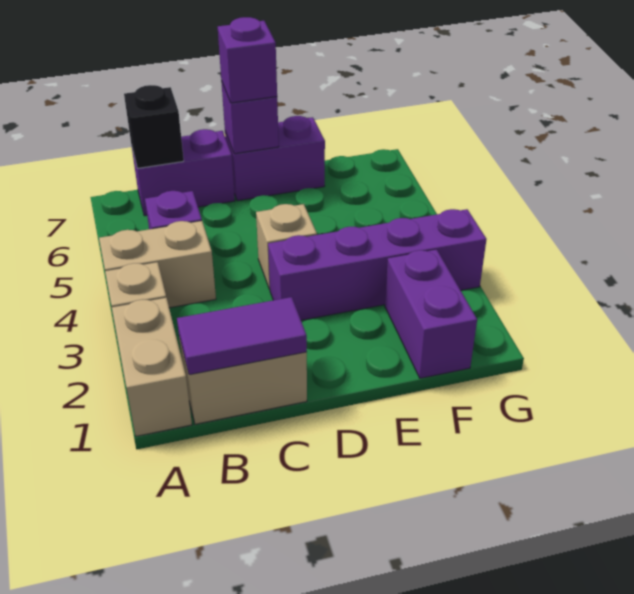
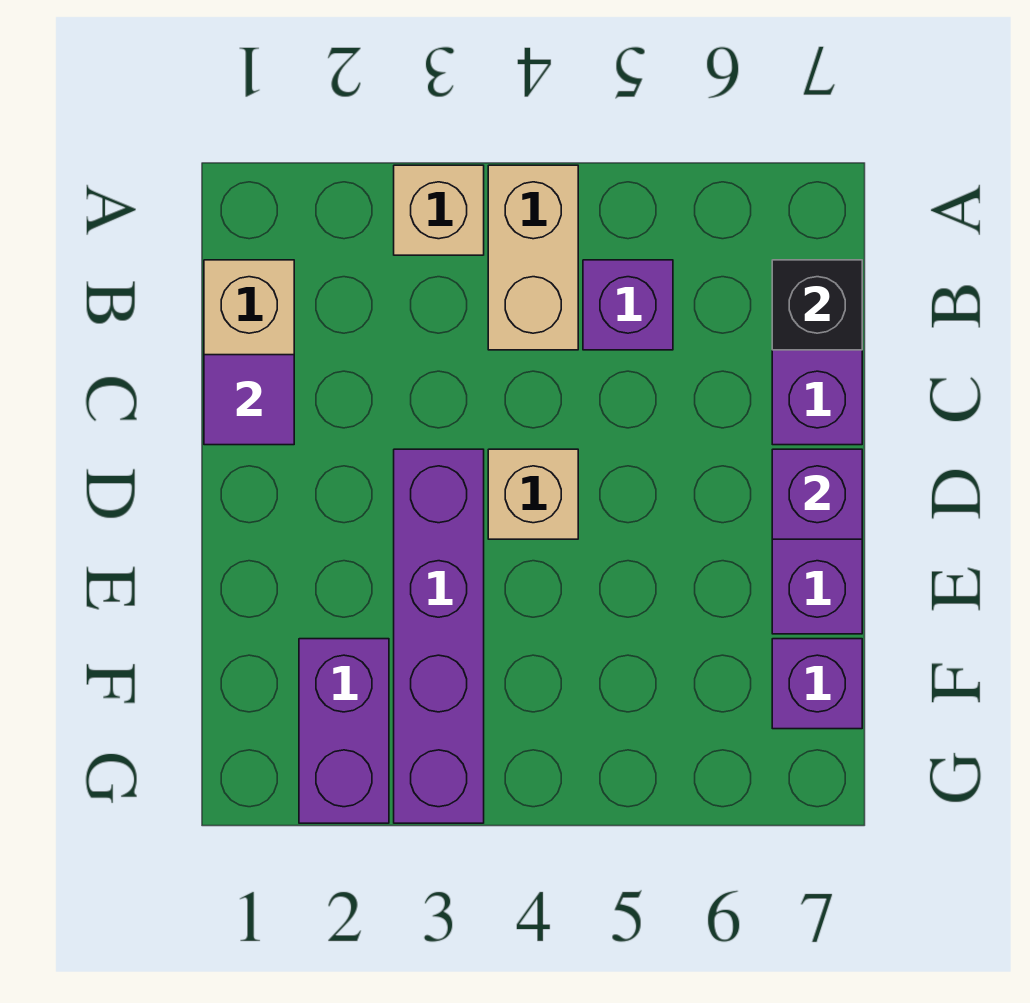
tan 1x2 brick [112,298,192,436] -> none
purple 1x2 tile [177,297,307,375] -> purple 1x1 tile [204,355,294,445]
purple 1x1 brick [218,17,277,103] -> purple 1x1 brick moved to [772,639,862,729]
purple 1x2 brick [385,250,477,378] -> purple 1x2 brick turned to [299,639,389,823]

